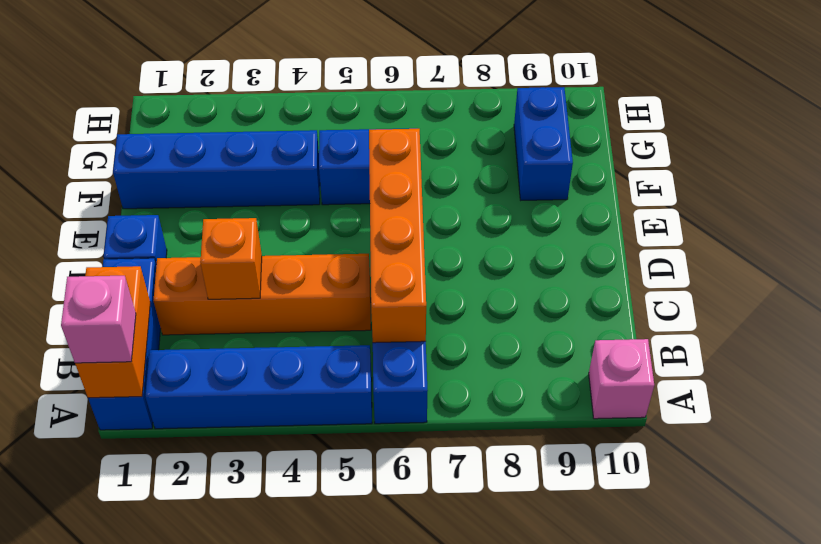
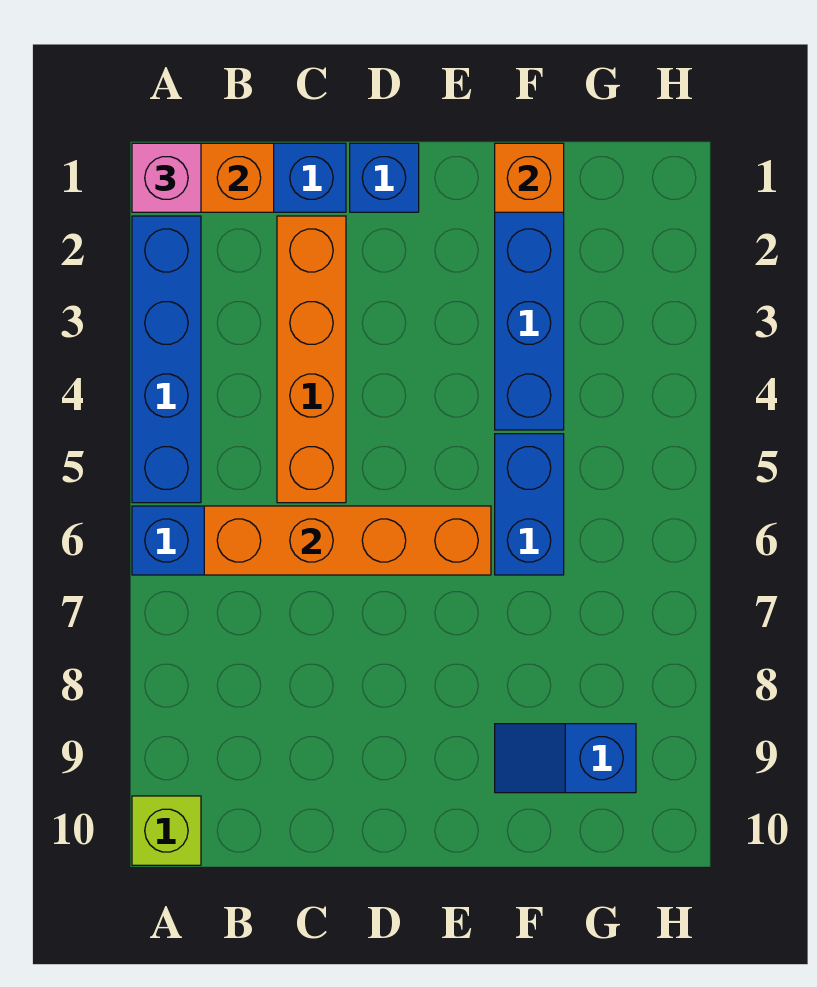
pink 1x1 brick [589,339,654,419] -> lime 1x1 brick [132,796,201,865]
orange 1x1 brick [200,218,262,299] -> orange 1x1 brick moved to [495,143,564,212]
blue 1x2 brick [514,87,573,200] -> blue 1x2 slope [495,724,636,793]

